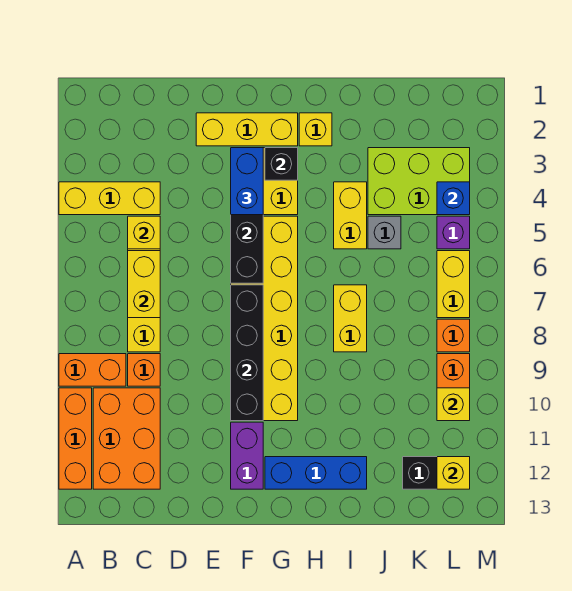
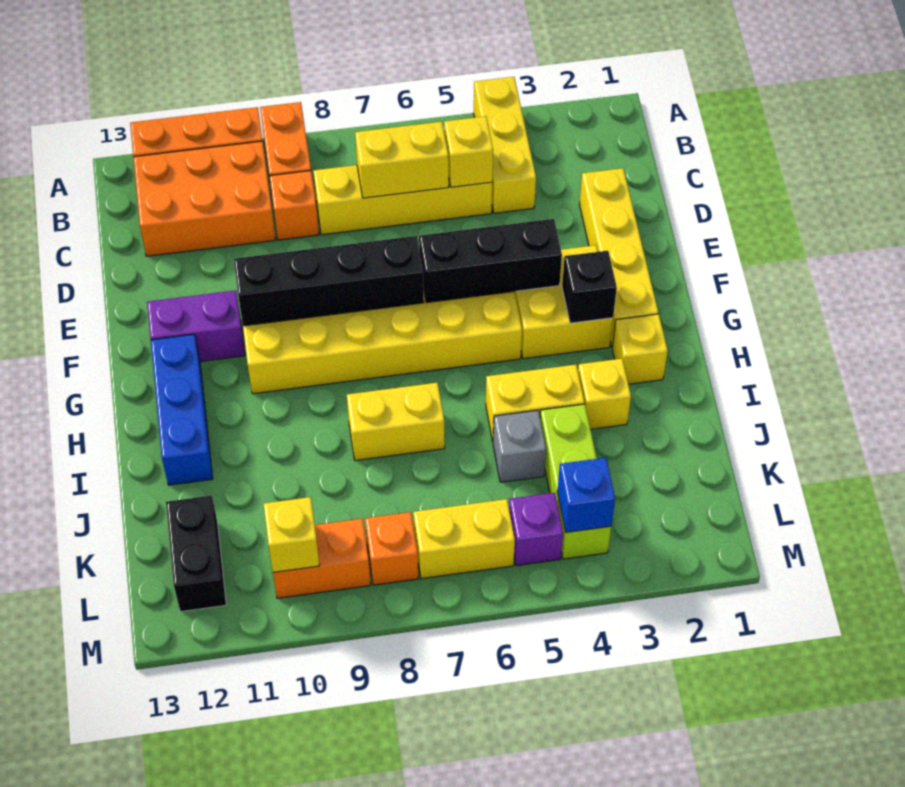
yellow 1x3 brick [196,113,298,146] -> yellow 1x4 brick [579,168,658,347]
blue 1x2 brick [231,148,263,215] -> none
lime 2x3 brick [368,148,470,215] -> lime 1x3 brick [540,404,611,559]
yellow 1x1 brick [437,457,470,489] -> yellow 1x1 brick moved to [578,359,631,429]

